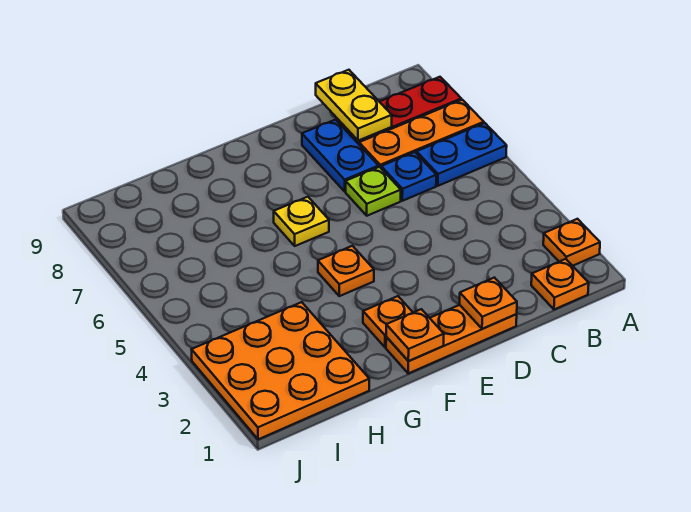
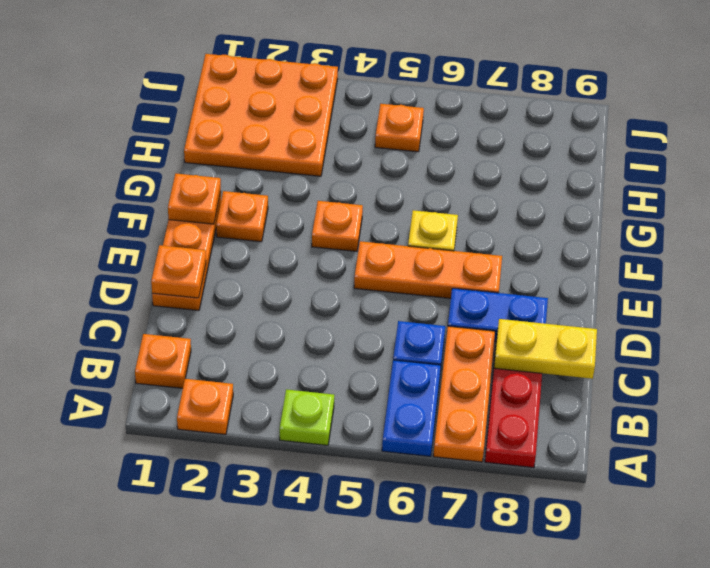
lime 1x1 plate [346,167,401,216] -> lime 1x1 plate moved to [280,389,334,445]
none -> orange 1x3 plate [354,241,502,298]
none -> orange 1x1 plate [375,104,424,152]

